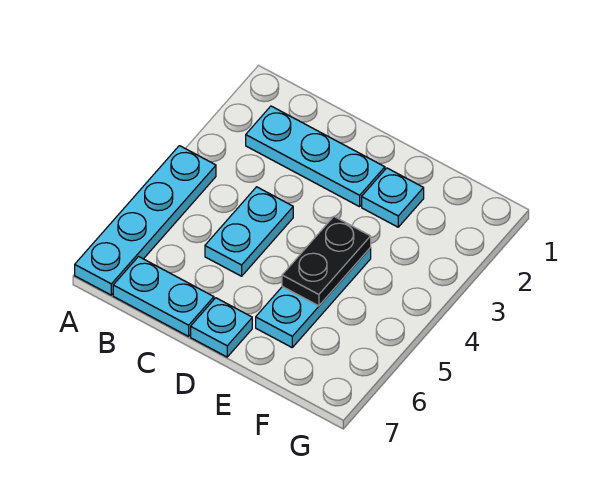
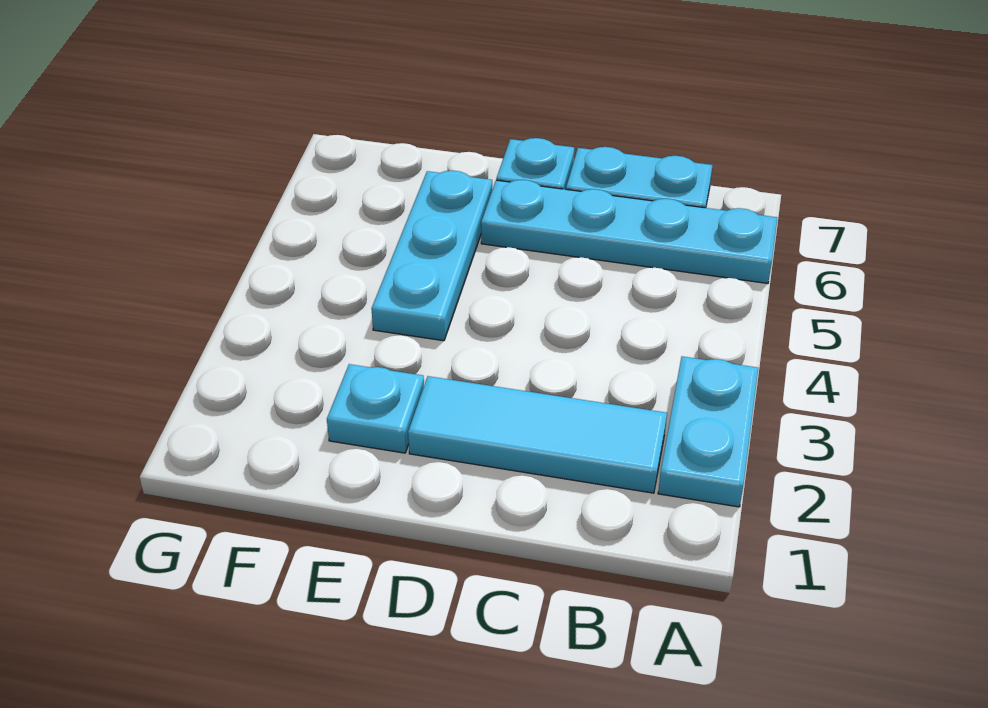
cyan 1x4 plate [75,146,216,295] -> cyan 1x4 plate turned to [481,180,777,283]
cyan 1x3 plate [246,106,385,207] -> cyan 1x3 tile [408,376,667,493]
cyan 1x2 plate [205,187,293,276] -> cyan 1x2 plate moved to [658,356,758,507]
black 1x2 plate [282,216,371,306] -> none

